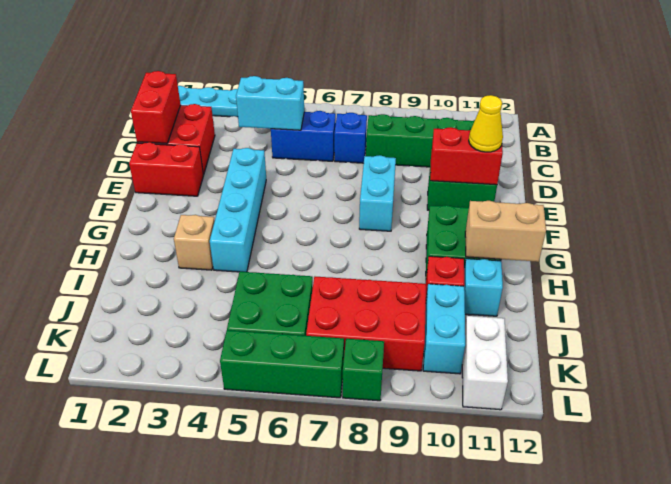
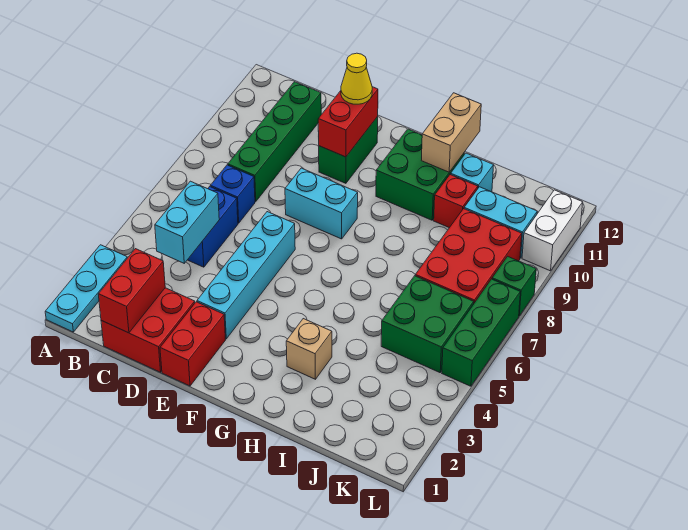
red 1x2 brick [131,71,181,144] -> red 1x2 brick turned to [98,249,165,333]
cyan 1x4 brick [210,148,266,272] -> cyan 1x4 brick turned to [197,212,295,339]
white 1x2 brick [462,316,508,410] -> white 1x2 brick turned to [522,190,583,271]

